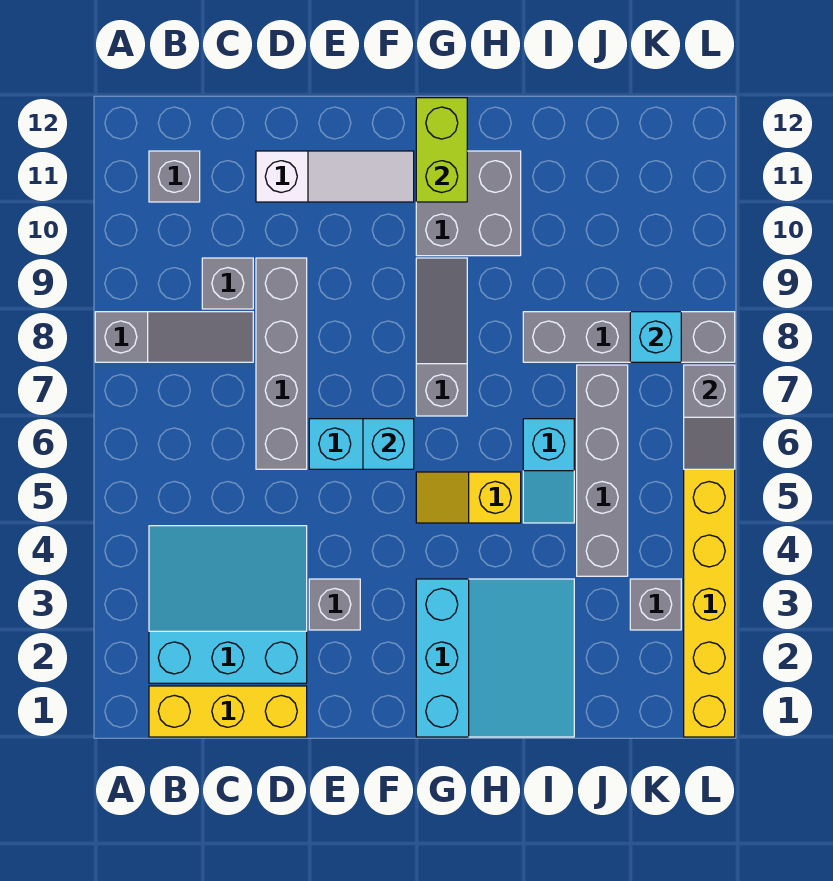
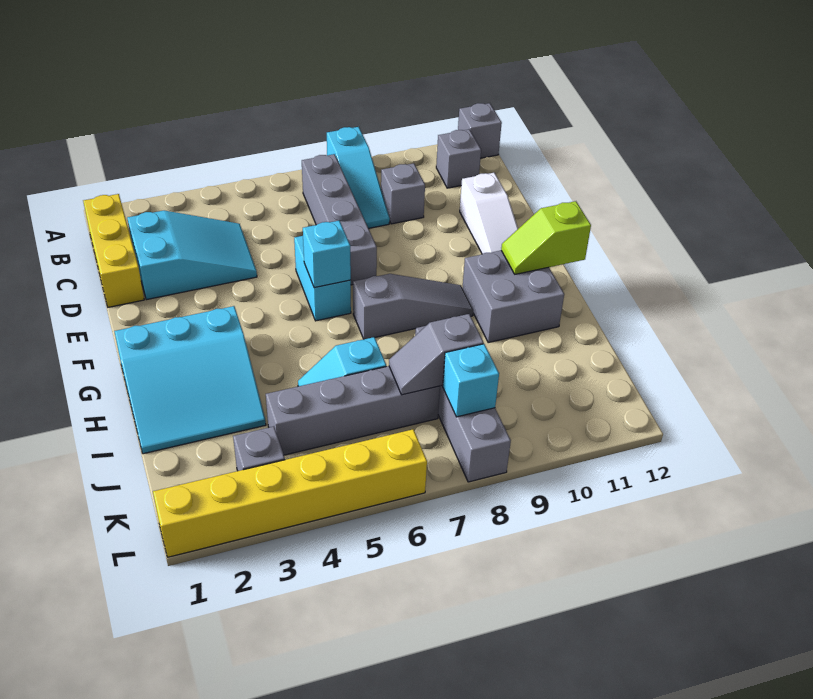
grey 1x3 slope [95,312,253,362] -> cyan 1x3 slope [327,127,390,228]
cyan 3x3 slope [149,526,307,683] -> cyan 2x3 slope [127,210,257,300]
grey 1x4 brick [256,258,307,469] -> grey 1x4 brick turned to [302,154,377,285]
grey 1x1 brick [309,579,360,630] -> grey 1x1 brick moved to [458,103,502,158]
yellow 1x2 slope [416,472,521,523] -> none
lime 1x2 brick [416,98,467,202] -> lime 1x2 slope [501,201,591,274]
grey 1x2 slope [684,365,735,469] -> grey 1x2 slope moved to [389,314,484,395]

